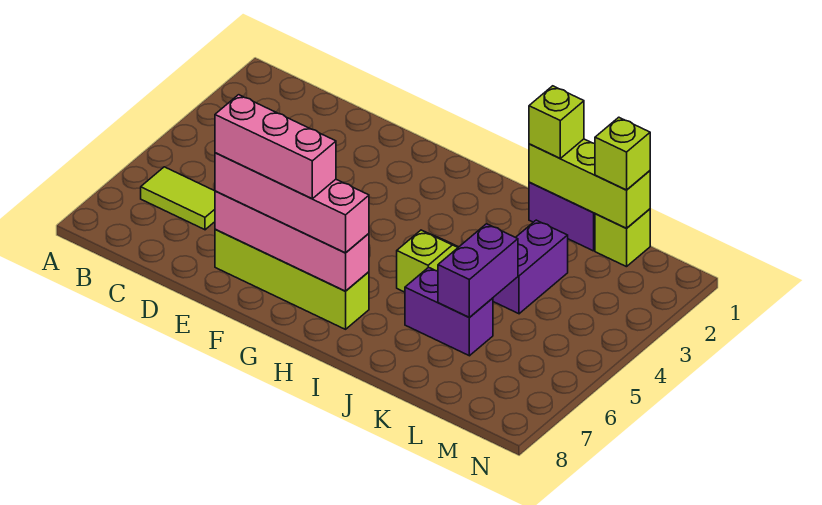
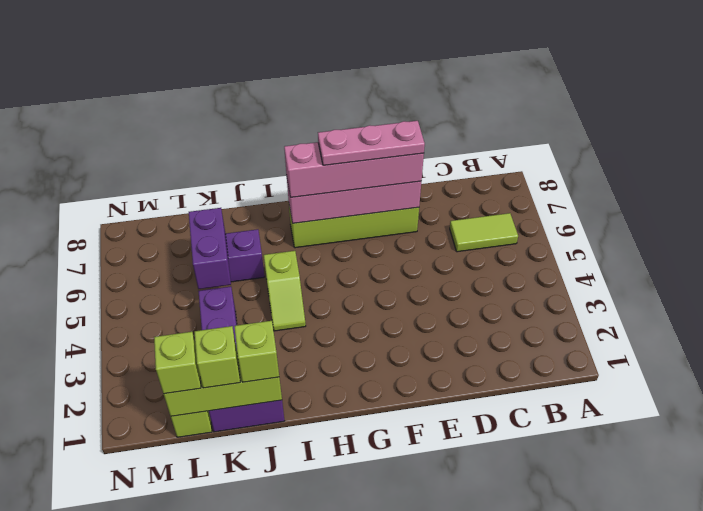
pink 1x3 brick [215,95,336,199] -> pink 1x3 plate [318,121,425,165]
none -> lime 1x1 brick [194,326,240,388]

